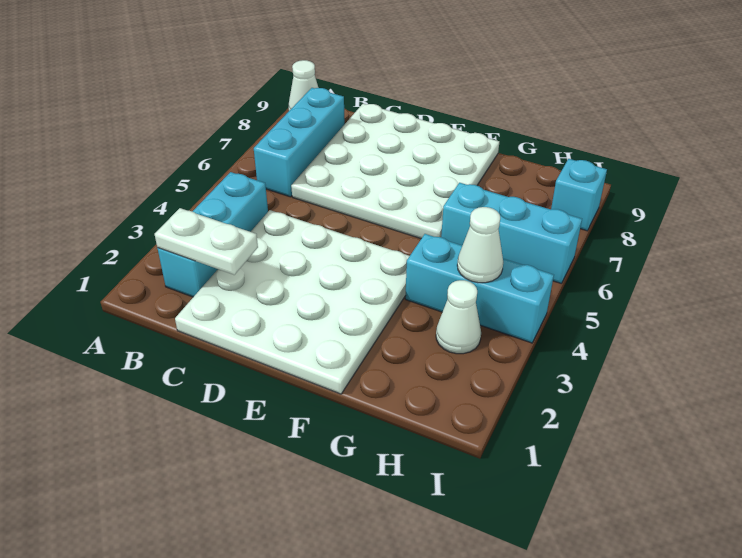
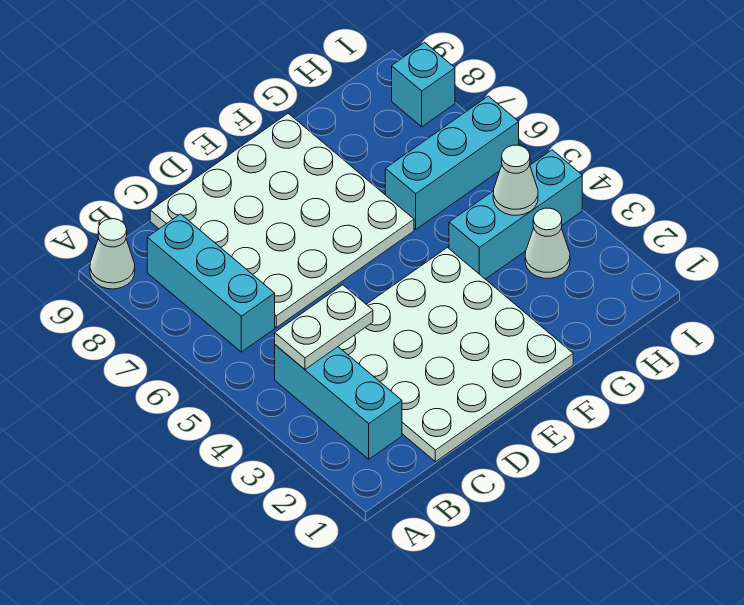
white 1x2 plate [155,208,258,275] -> white 1x2 plate moved to [275,285,373,369]

